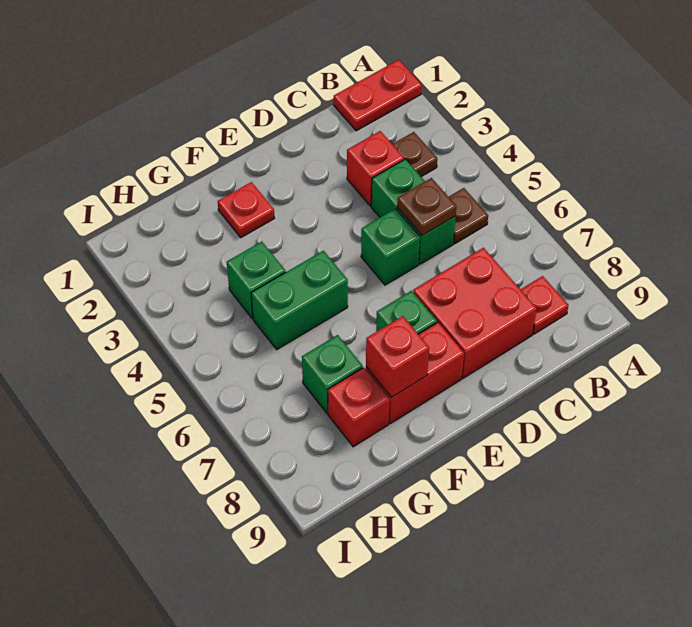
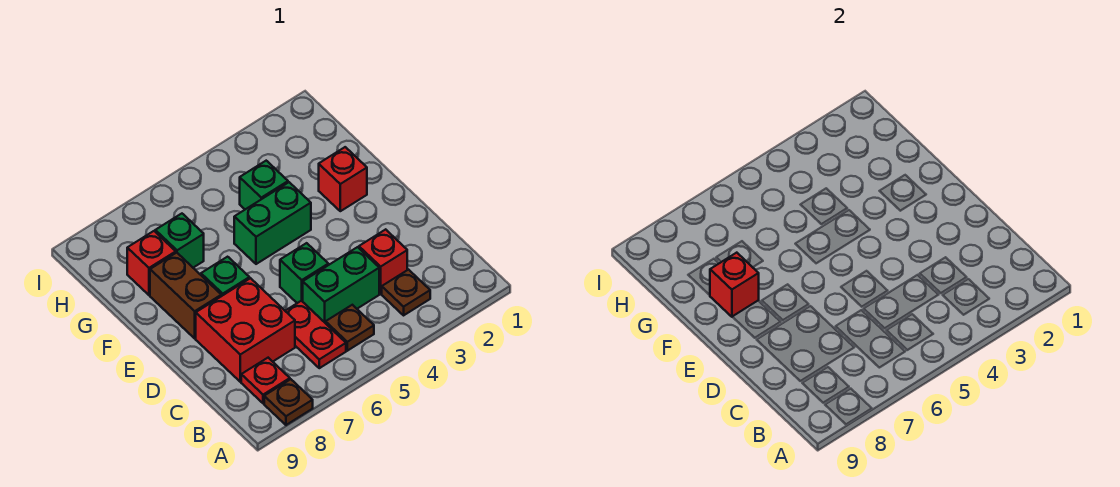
red 1x2 plate [334,60,422,131] -> red 1x2 plate moved to [285,301,346,368]
brown 1x1 plate [397,178,456,235] -> brown 1x1 plate moved to [264,379,313,425]
red 1x2 brick [366,322,464,424] -> brown 1x2 brick [150,253,221,338]
red 1x1 plate [218,182,274,237] -> red 1x1 brick [319,147,367,211]
green 1x2 brick [251,251,348,349] -> green 1x2 brick turned to [234,182,311,264]

